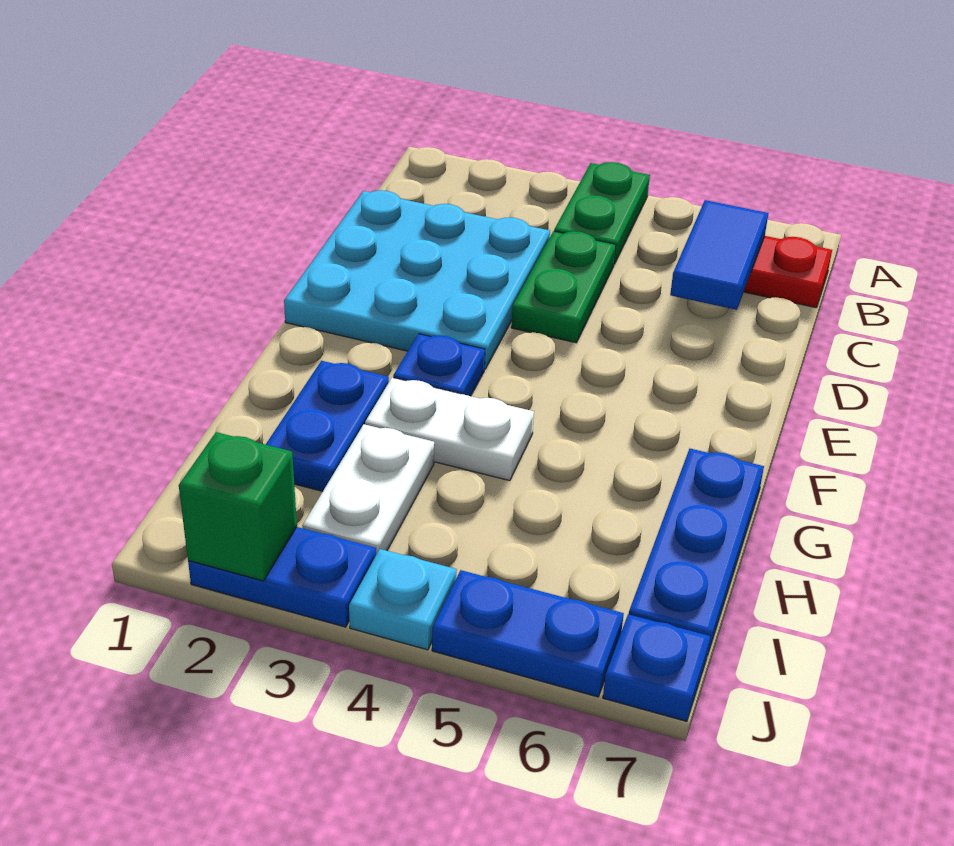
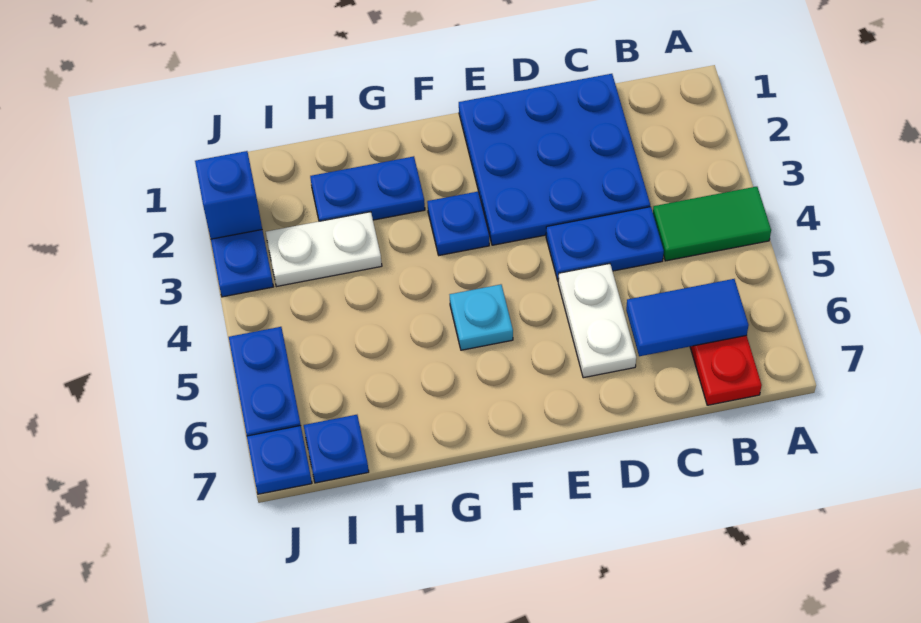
green 1x2 plate [554,162,650,264] -> green 1x2 tile [653,187,771,261]
cyan 3x3 plate [284,190,550,369] -> blue 3x3 plate [459,74,650,245]
green 1x2 plate [511,231,616,343] -> blue 1x2 plate [546,207,664,280]
white 1x2 plate [365,378,534,481] -> white 1x2 plate moved to [558,264,636,378]
blue 1x3 plate [629,449,764,656] -> blue 1x1 plate [304,415,369,483]
green 1x1 brick [179,432,297,581] -> blue 1x1 brick [195,151,262,239]
cyan 1x1 plate [349,549,457,650] -> cyan 1x1 plate moved to [450,284,513,350]

